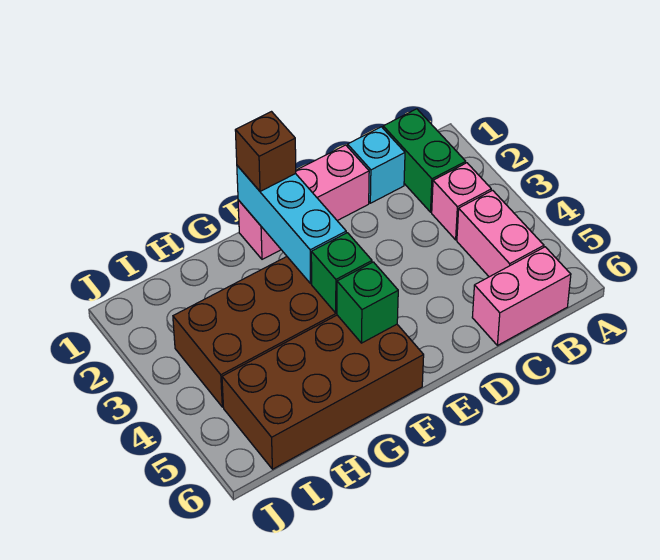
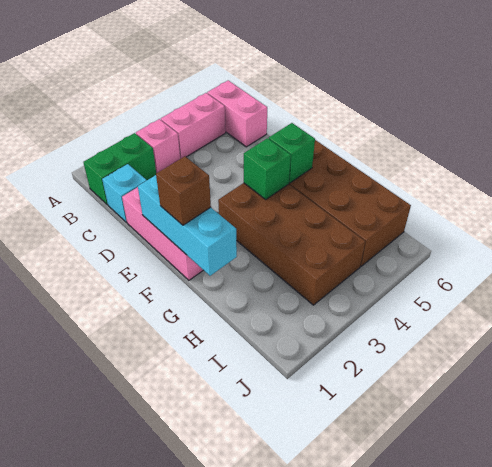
cyan 1x3 brick [237,166,346,284] -> cyan 1x3 brick turned to [138,175,237,276]

